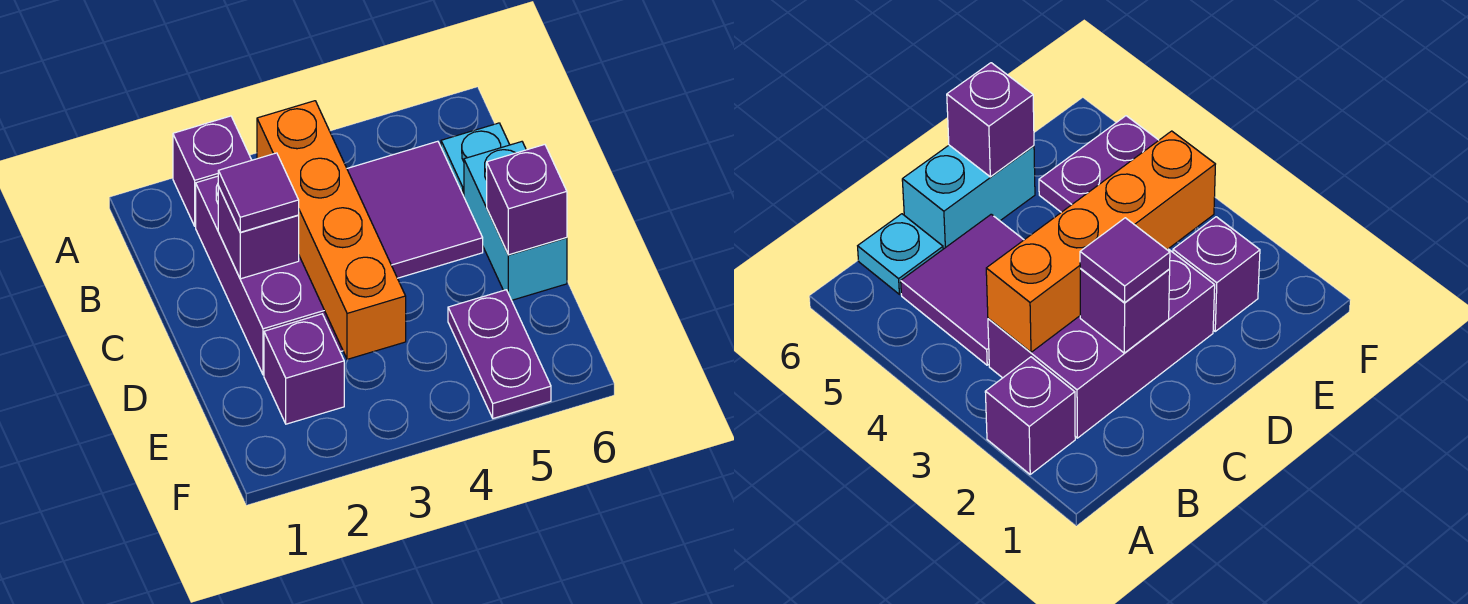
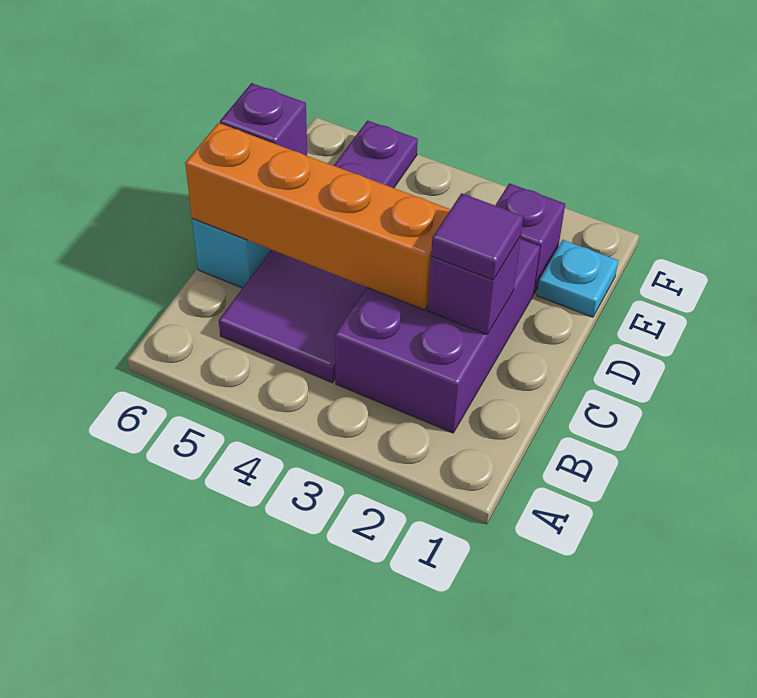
purple 1x1 brick [173,116,251,226] -> none
orange 1x4 brick [257,101,406,360] -> orange 1x4 brick turned to [185,123,451,310]
cyan 1x1 plate [441,123,510,196] -> cyan 1x1 plate moved to [537,240,618,317]

